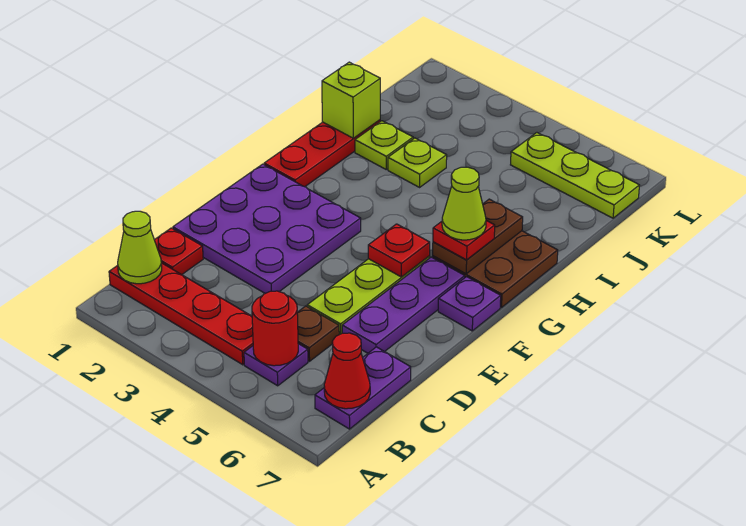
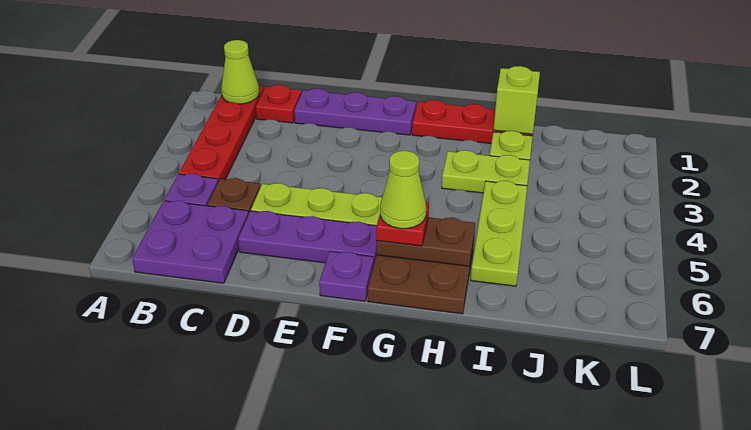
red 1x1 round brick [252,291,298,366] -> none
purple 1x2 plate [315,347,411,429] -> purple 2x2 plate [132,201,248,283]
red 1x1 cone [324,333,370,409] -> none
purple 3x3 plate [173,164,361,293] -> purple 1x3 plate [294,89,416,135]
red 1x1 plate [368,224,430,277] -> none
lime 1x1 plate [388,138,447,187] -> lime 1x2 plate [442,150,530,193]
lime 1x3 plate [511,133,640,218] -> lime 1x3 plate moved to [471,181,527,286]

